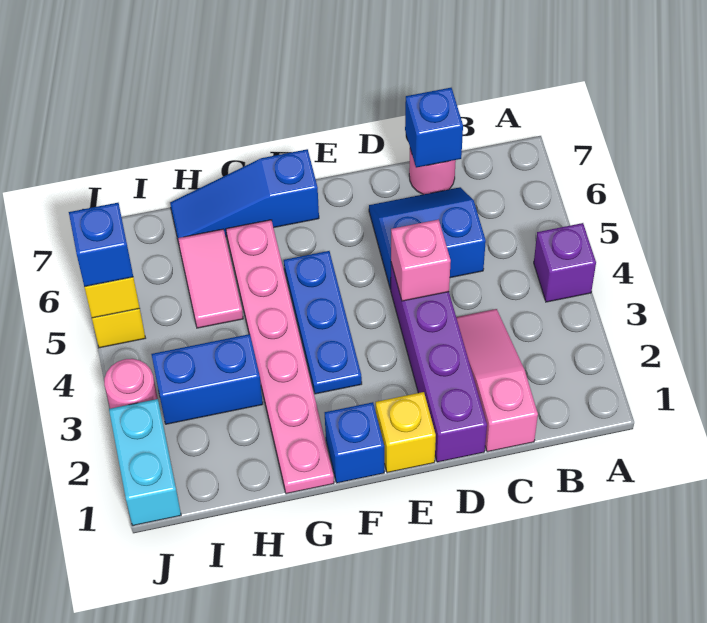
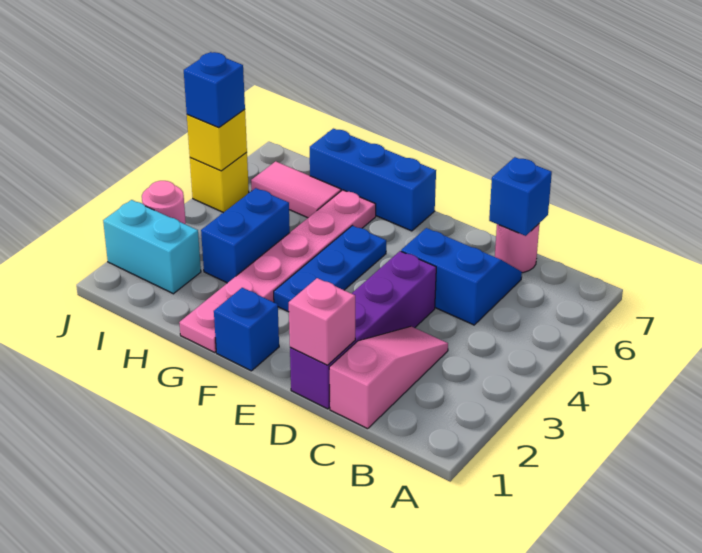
purple 1x1 brick [534,223,596,302] -> none
pink 1x1 brick [391,219,451,301] -> pink 1x1 brick moved to [289,278,355,365]
yellow 1x1 brick [376,392,436,473] -> none
blue 1x3 slope [170,149,319,238] -> blue 1x3 brick [310,129,436,231]
blue 1x2 brick [151,334,263,424] -> blue 1x2 brick turned to [201,188,290,283]
pink 1x2 tile [178,229,243,328] -> pink 1x2 tile turned to [251,161,341,218]
cyan 1x2 brick [109,399,181,526] -> cyan 1x2 brick turned to [103,200,201,294]

